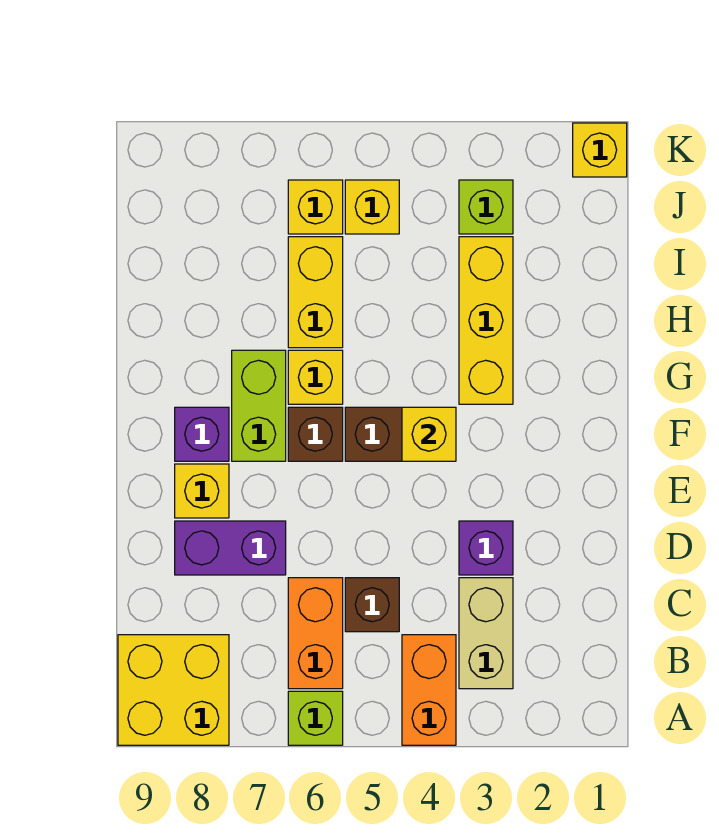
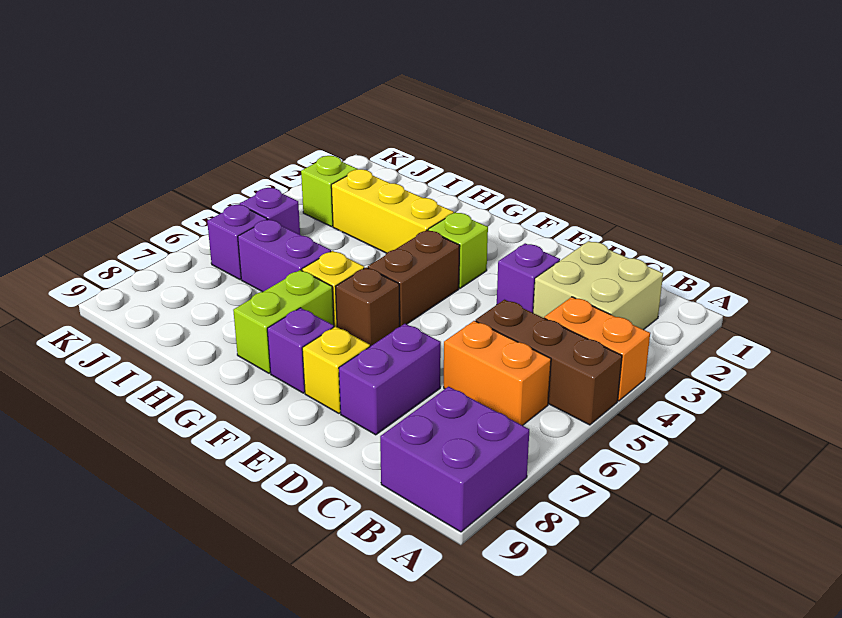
lime 1x1 brick [288,691,343,745] -> lime 1x1 brick moved to [428,212,488,288]
yellow 2x2 brick [118,635,229,745] -> purple 2x2 brick [380,387,529,532]
tan 1x2 brick [459,578,513,689] -> tan 2x2 brick [533,241,663,330]
brown 1x1 brick [345,578,399,632] -> brown 1x3 brick [476,300,622,425]
yellow 1x1 brick [402,407,456,461] -> none
lime 1x2 brick [232,350,286,461] -> lime 1x2 brick turned to [233,270,334,373]
yellow 1x2 brick [288,237,343,348] -> purple 1x2 brick [238,219,331,292]
yellow 1x1 brick [345,180,399,234] -> purple 1x1 brick [240,188,300,234]
yellow 1x1 brick [288,180,343,234] -> purple 1x1 brick [207,205,267,280]
yellow 1x1 brick [573,123,627,177] -> none

